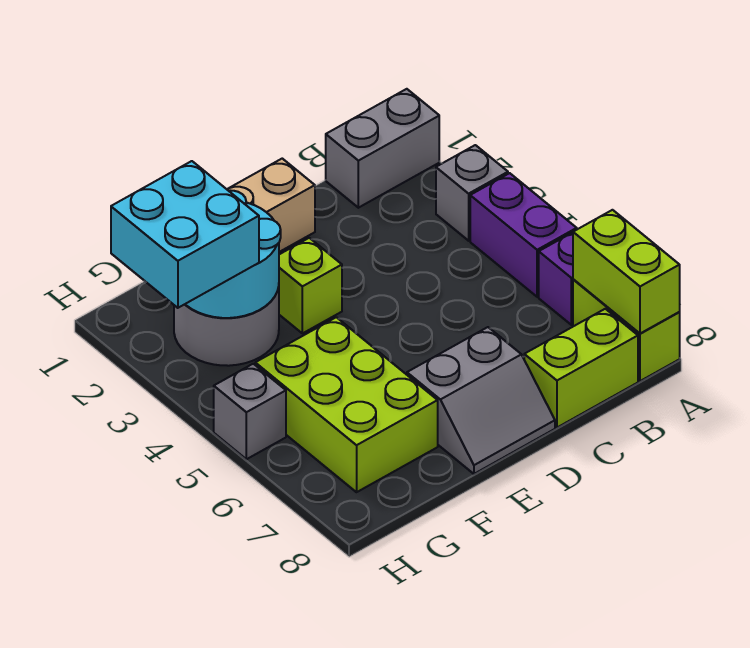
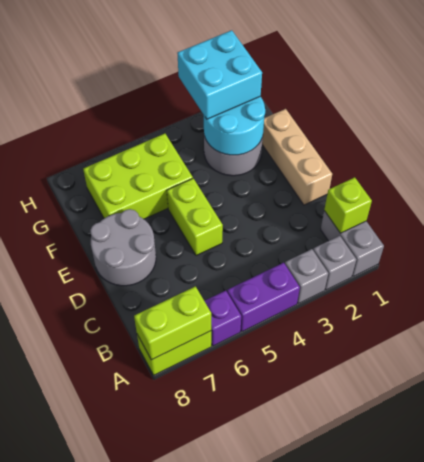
lime 1x2 brick [524,309,638,427] -> lime 1x2 brick moved to [167,178,223,255]
grey 2x2 slope [407,327,555,474] -> grey 2x2 round brick [90,209,156,286]
lime 1x1 brick [279,238,342,333] -> lime 1x1 brick moved to [324,177,372,233]
grey 1x1 brick [214,364,286,459] -> grey 1x1 brick moved to [313,236,356,290]

